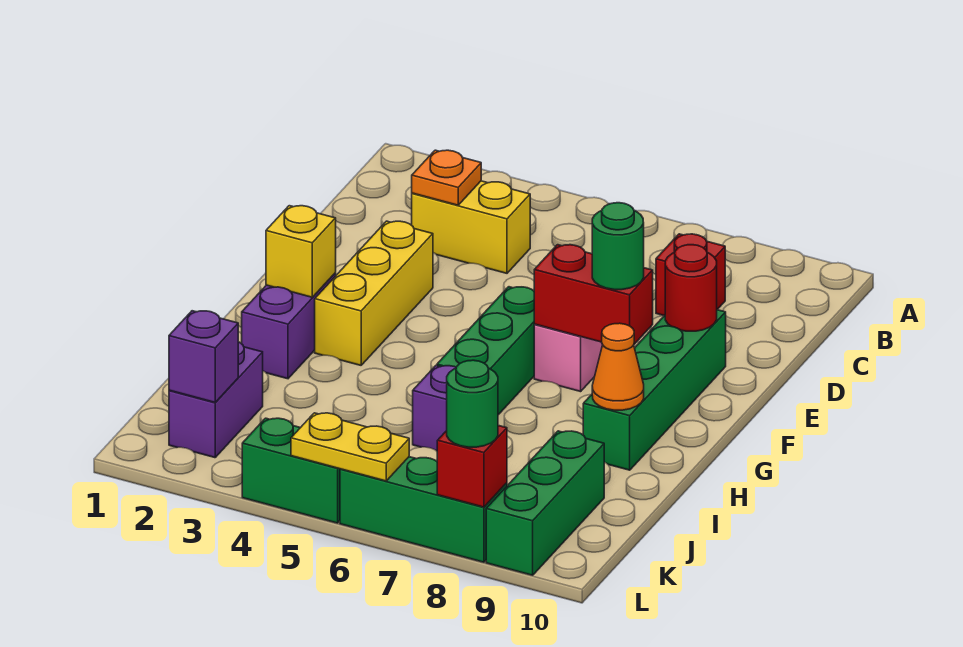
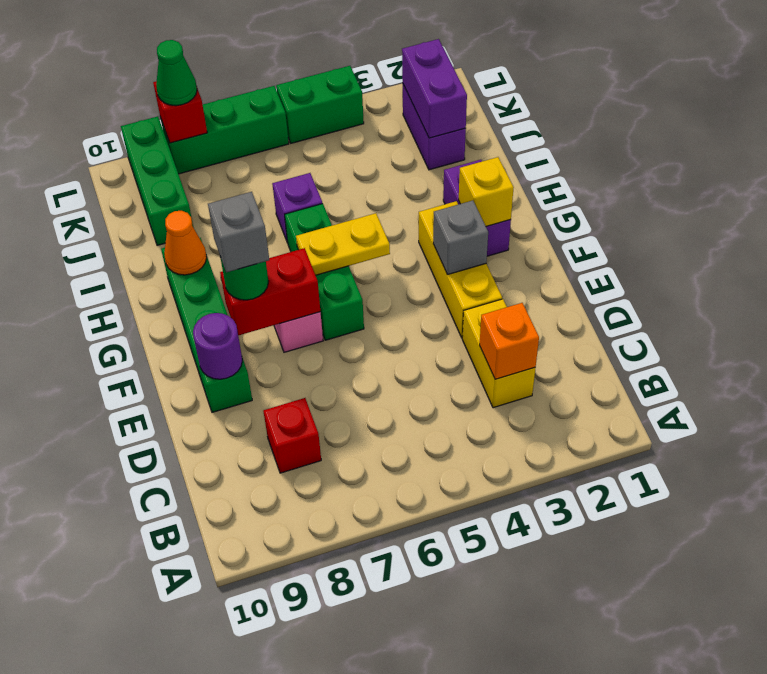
yellow 1x2 brick [412,181,530,273] -> yellow 1x2 brick turned to [462,299,535,408]
orange 1x1 plate [412,150,481,205] -> orange 1x1 brick [480,303,539,379]
red 1x1 round brick [665,245,717,331] -> purple 1x1 round brick [193,313,242,379]
none -> grey 1x1 brick [433,201,488,275]
none -> grey 1x1 brick [208,192,269,272]
purple 1x1 brick [169,311,238,402] -> purple 1x2 brick [402,39,467,138]
yellow 1x2 plate [291,413,409,481] -> yellow 1x2 plate moved to [296,213,390,275]
green 1x1 round brick [447,360,498,447] -> green 1x1 cone [156,40,197,106]

